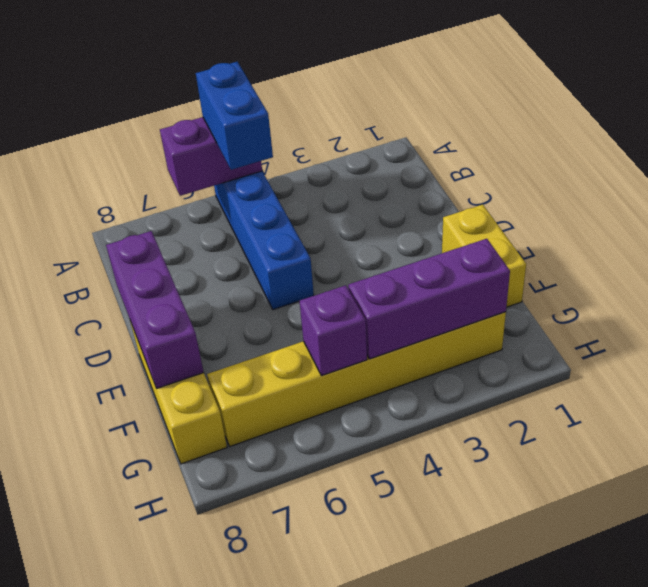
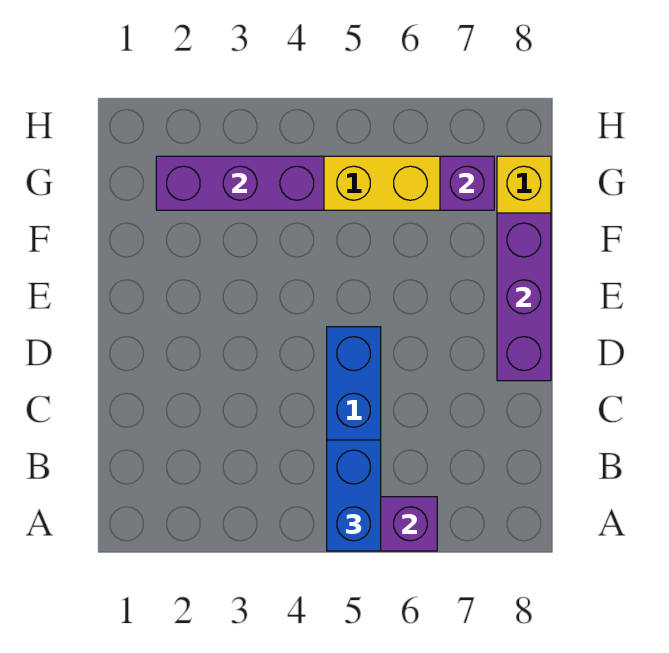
yellow 1x2 brick [442,204,526,307] -> none
purple 1x1 brick [300,285,367,376] -> purple 1x1 brick moved to [440,156,494,210]

